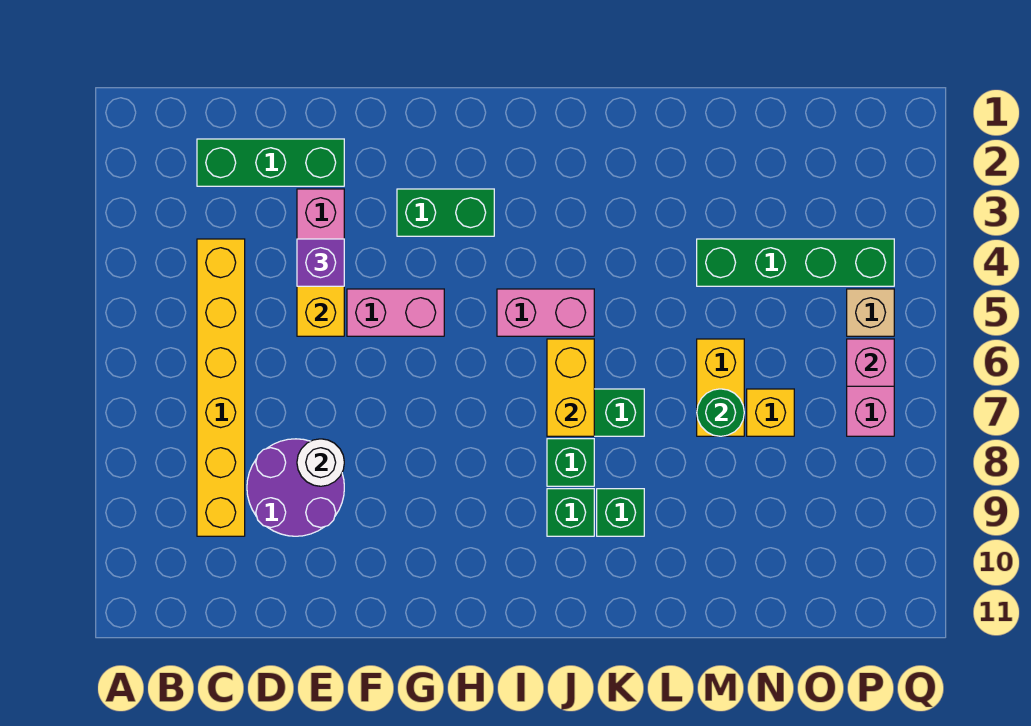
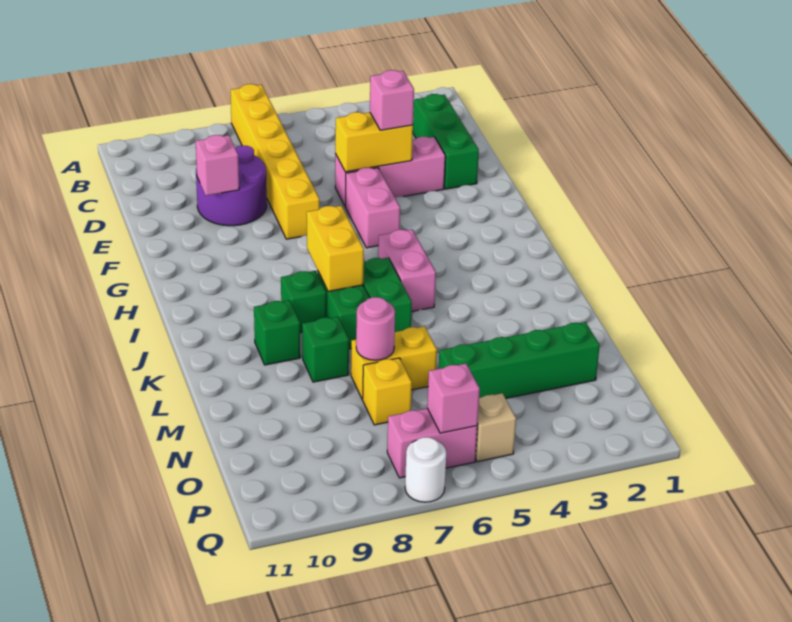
yellow 1x6 brick [197,239,245,536] -> yellow 1x6 brick turned to [230,84,319,239]
purple 1x1 brick [297,239,344,286] -> pink 1x1 brick [370,70,414,130]
white 1x1 round brick [297,439,344,486] -> white 1x1 round brick moved to [405,437,446,502]
none -> pink 1x1 brick [196,135,239,195]
green 1x2 brick [397,189,494,236] -> green 1x2 brick moved to [363,258,412,332]
yellow 1x2 brick [547,339,594,436] -> yellow 1x2 brick turned to [307,206,364,291]
green 1x1 brick [547,489,594,536] -> green 1x1 brick moved to [302,317,349,382]
green 1x4 brick [697,239,894,286] -> green 1x4 brick turned to [439,322,600,398]
green 1x1 round brick [697,389,744,436] -> pink 1x1 round brick [356,297,395,360]

